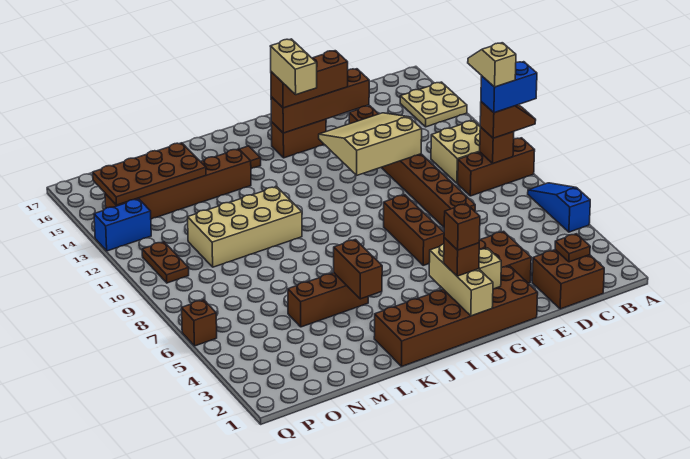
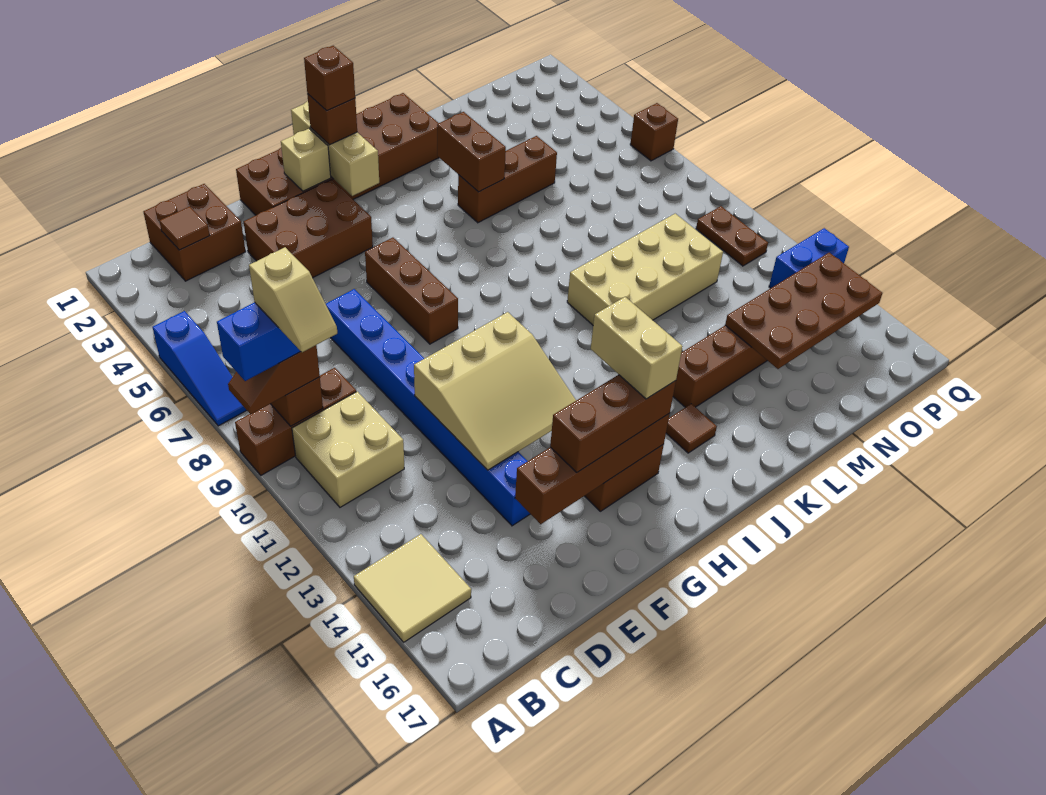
tan 2x2 plate [400,82,467,127] -> tan 2x2 tile [354,534,471,642]
brown 1x1 plate [555,234,590,262] -> brown 1x1 tile [160,206,210,250]
brown 1x8 brick [349,106,475,227] -> blue 1x8 brick [326,289,530,526]

